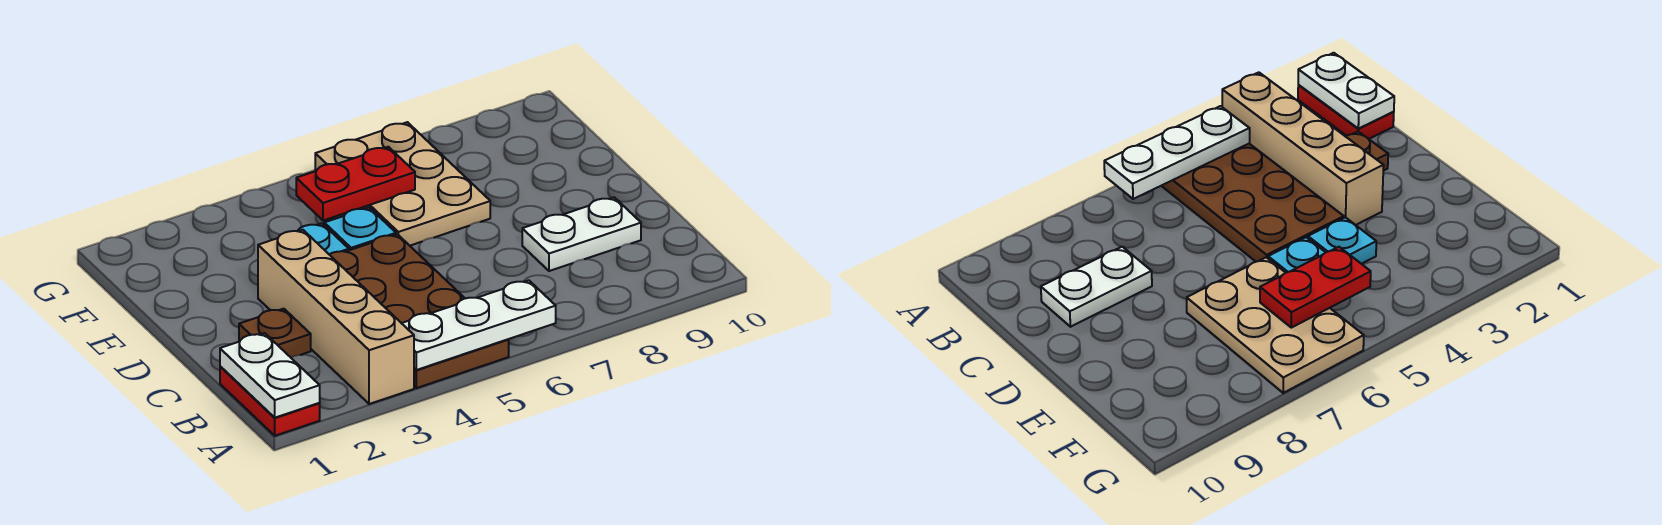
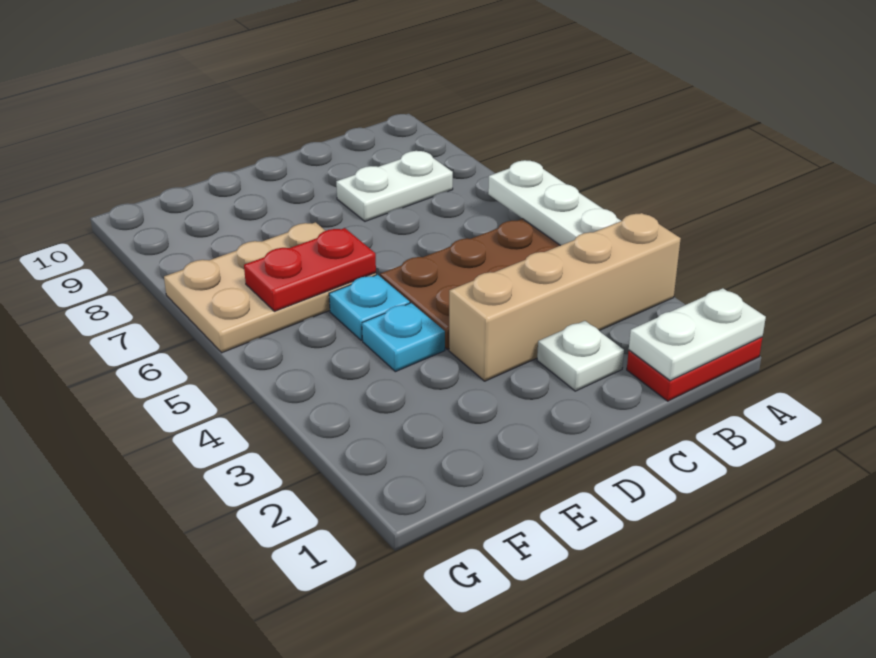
brown 1x1 plate [239,309,311,357] -> white 1x1 plate [537,321,624,391]
white 1x2 plate [522,197,641,271] -> white 1x2 plate turned to [336,151,453,221]
red 1x2 plate [296,147,415,221] -> red 1x2 plate turned to [244,228,376,311]

